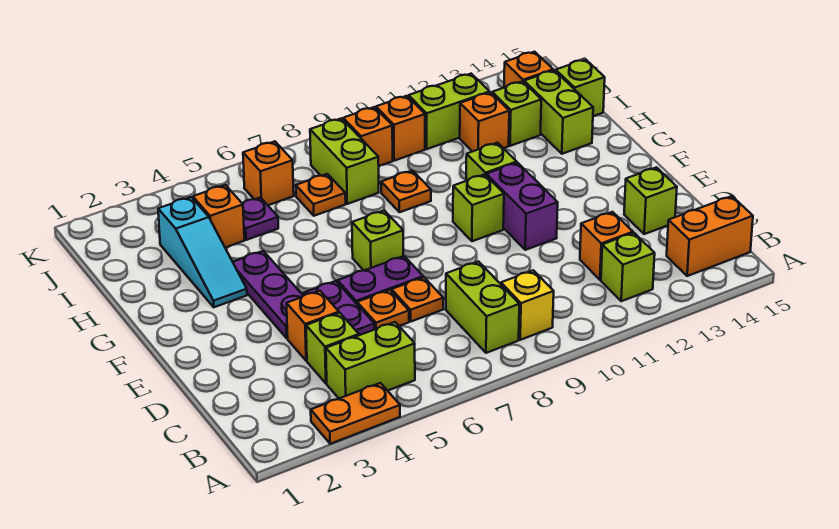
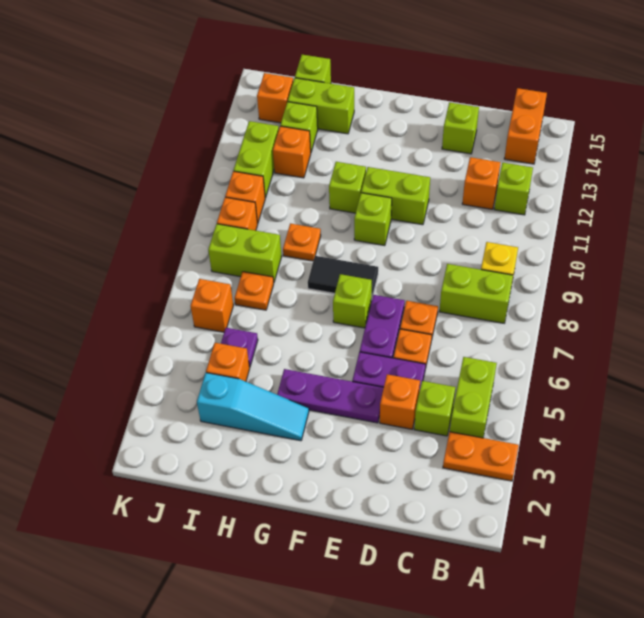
orange 1x2 plate [311,383,400,444] -> orange 1x2 plate turned to [443,432,519,481]
purple 1x2 brick [486,163,558,250] -> lime 1x2 brick [361,167,430,225]
none -> black 1x2 tile [308,256,378,300]

